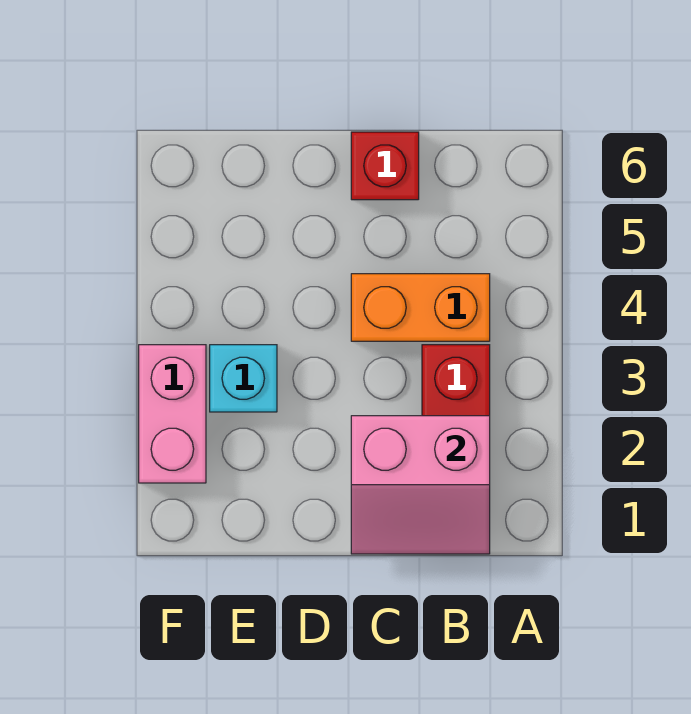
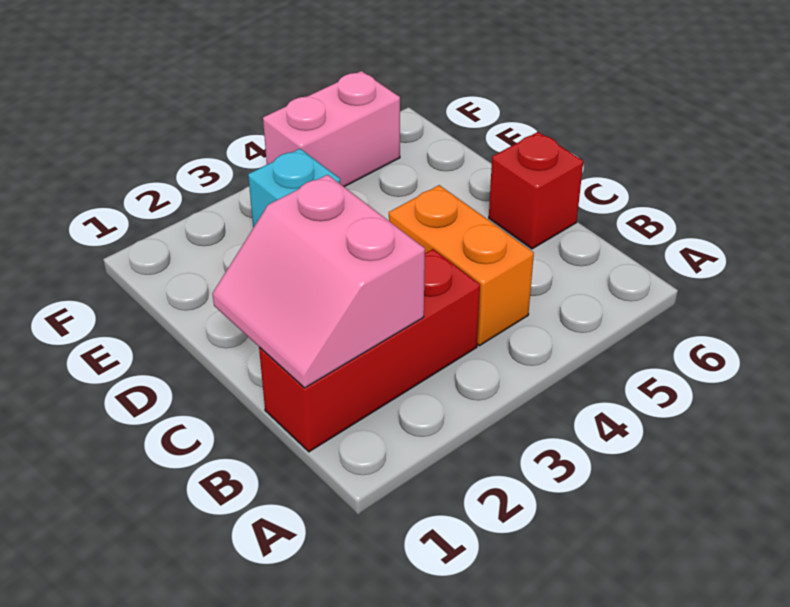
pink 1x2 brick [139,345,206,483] -> pink 1x2 brick moved to [263,71,400,187]

